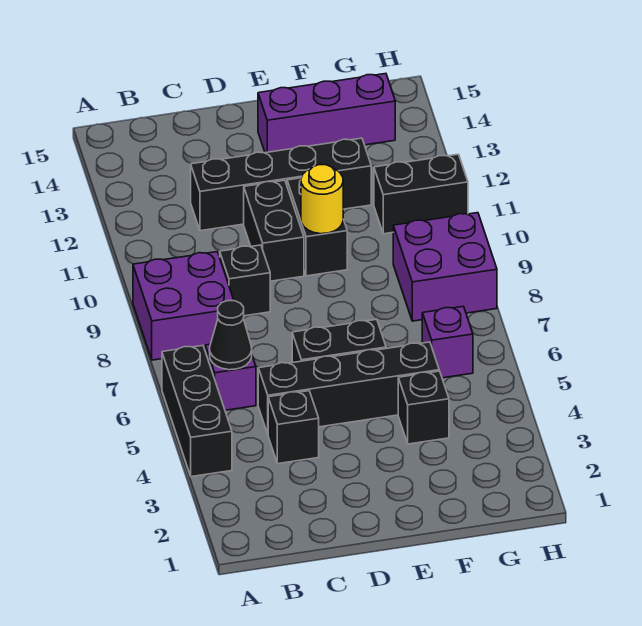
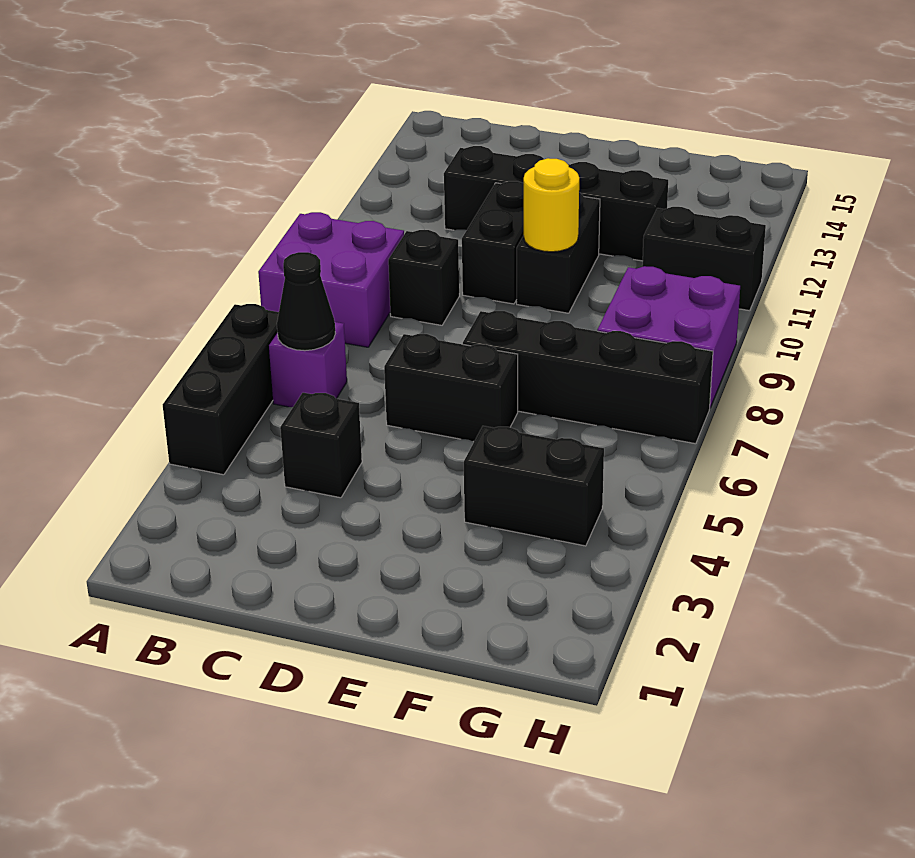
black 1x4 brick [258,342,439,434] -> black 1x4 brick moved to [463,311,713,444]
purple 1x3 brick [258,74,395,153] -> none
black 1x1 brick [398,371,449,444] -> black 1x2 brick [464,426,604,546]
purple 1x1 brick [422,306,473,378] -> none

